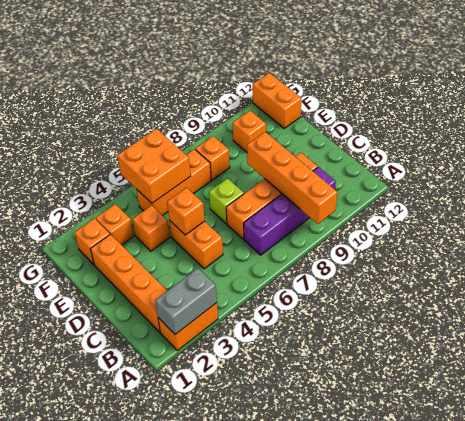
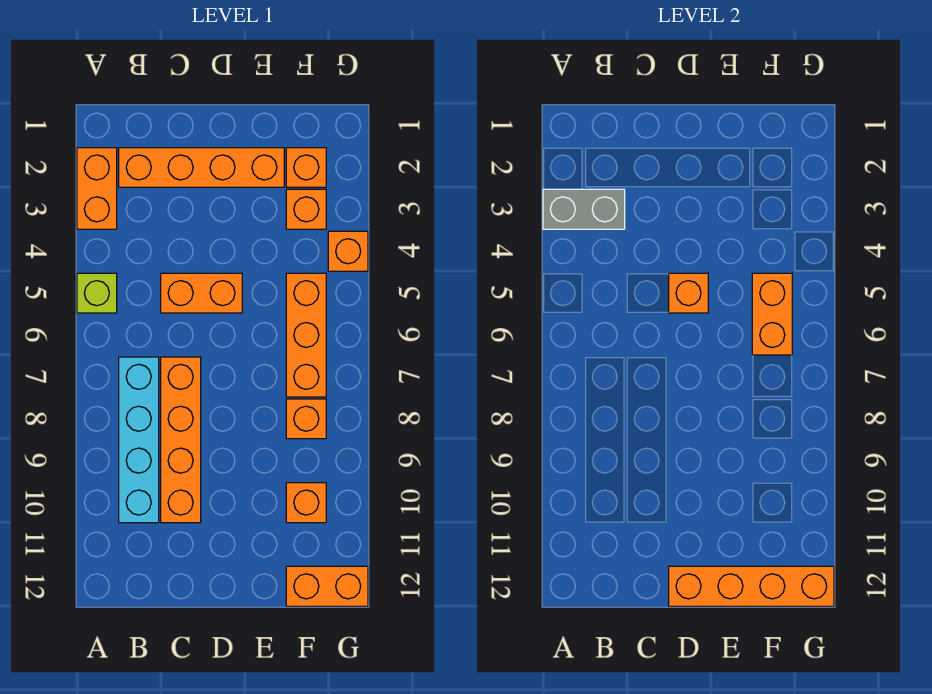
grey 1x2 brick [155,268,217,334] -> grey 1x2 brick turned to [543,189,625,229]
orange 1x4 brick [247,132,337,224] -> orange 1x4 brick moved to [669,566,834,606]
purple 1x4 brick [244,167,336,255] -> cyan 1x4 brick [119,357,159,523]
lime 1x1 brick [209,179,244,224] -> lime 1x1 brick moved to [77,273,117,313]
orange 1x1 brick [132,205,170,251] -> orange 1x1 brick moved to [328,231,368,271]
orange 2x2 brick [117,129,191,203] -> orange 1x2 brick [752,273,792,355]

